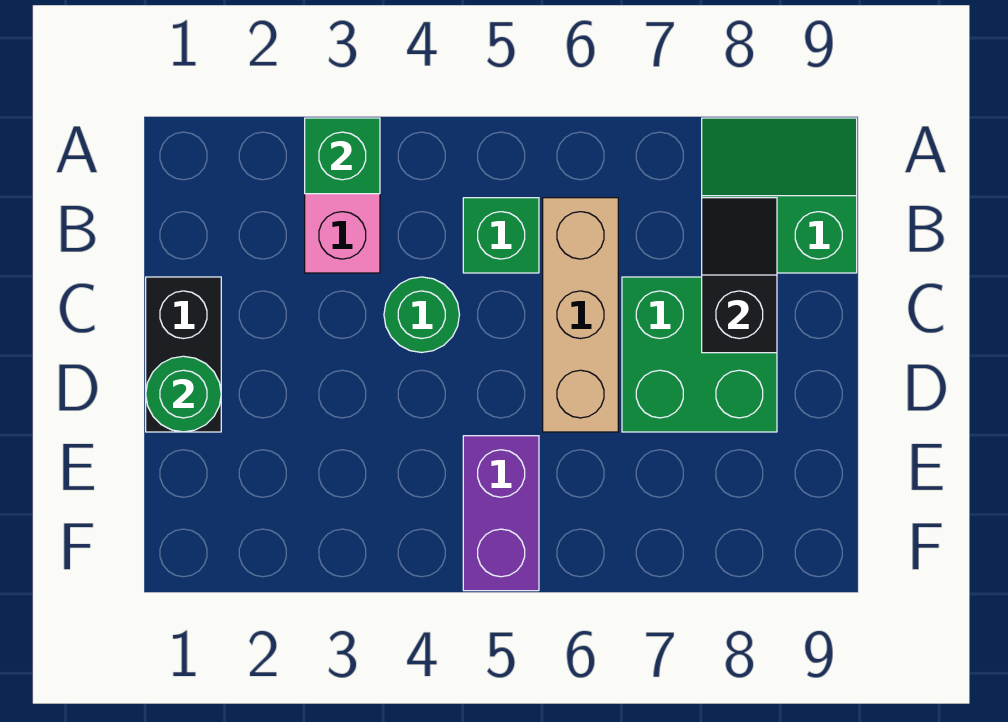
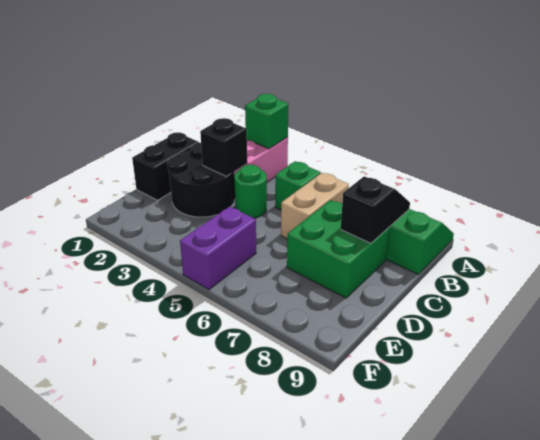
tan 1x3 brick [543,198,618,432] -> tan 1x2 brick [281,173,349,239]
none -> black 2x2 round brick [167,143,235,217]
none -> black 1x1 brick [200,118,247,177]
green 1x1 round brick [146,356,221,432] -> none

